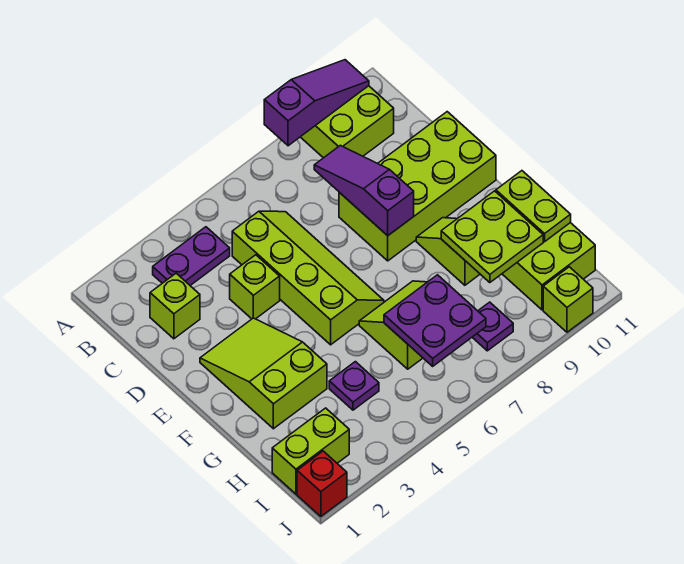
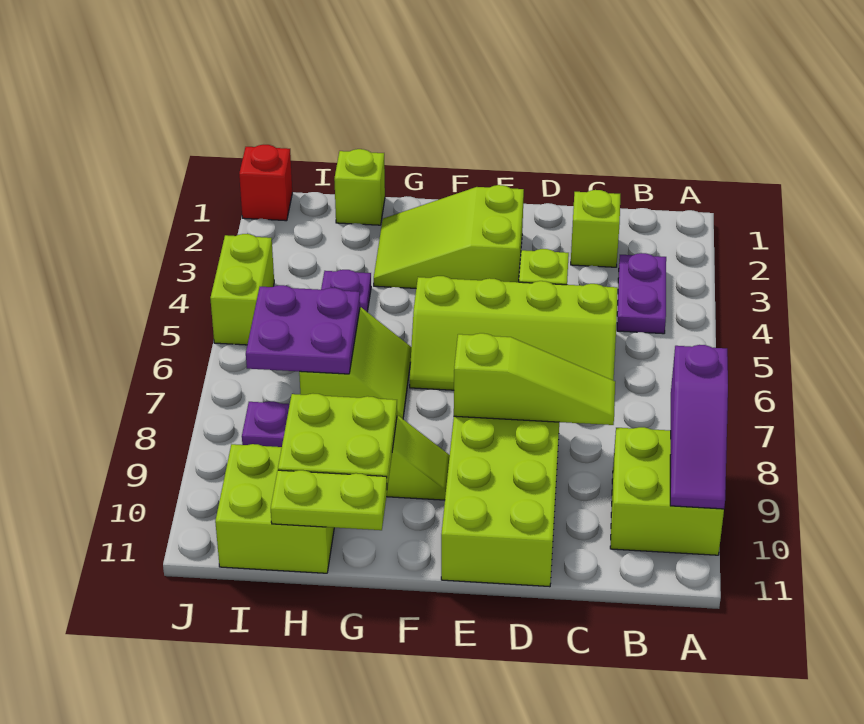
purple 1x3 slope [314,145,414,236] -> lime 1x3 slope [454,333,615,425]
lime 2x3 slope [200,318,327,429] -> lime 2x3 slope turned to [374,185,524,288]
lime 1x2 brick [272,408,349,494] -> lime 1x2 brick moved to [210,234,274,345]
lime 1x1 brick [543,267,593,332] -> lime 1x1 brick moved to [334,149,385,225]

